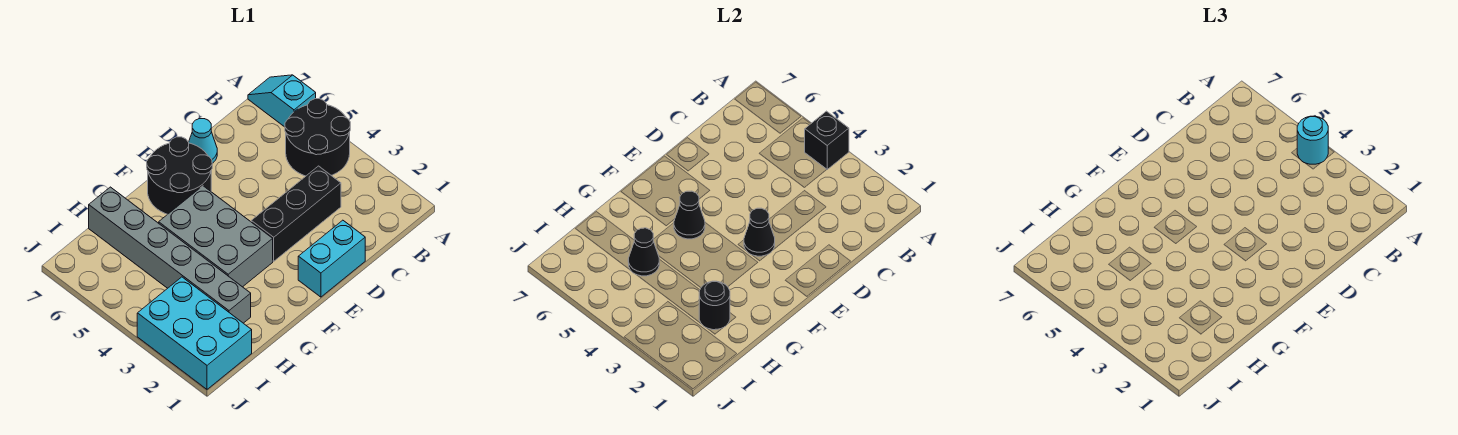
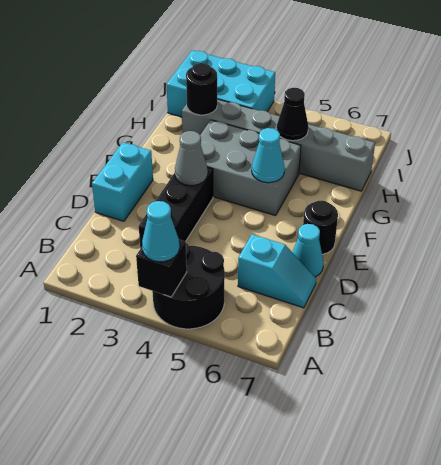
cyan 1x1 round brick [1297,116,1328,164] -> cyan 1x1 cone [142,201,179,262]
cyan 1x2 slope [248,75,316,127] -> cyan 1x2 slope moved to [238,234,316,308]
black 1x1 cone [744,208,775,256] -> grey 1x1 cone [175,131,208,185]
black 2x2 round brick [147,137,212,214] -> black 1x1 round brick [303,201,338,254]
black 1x1 cone [674,191,705,239] -> cyan 1x1 cone [252,128,285,183]

